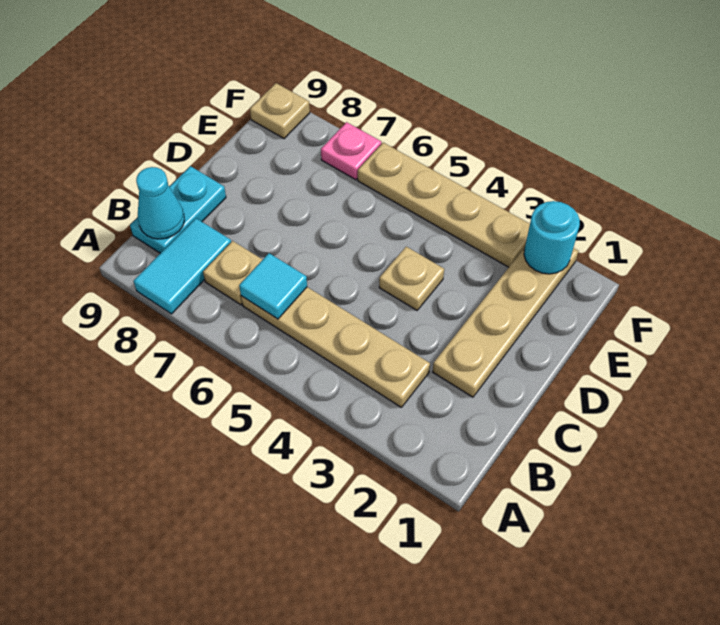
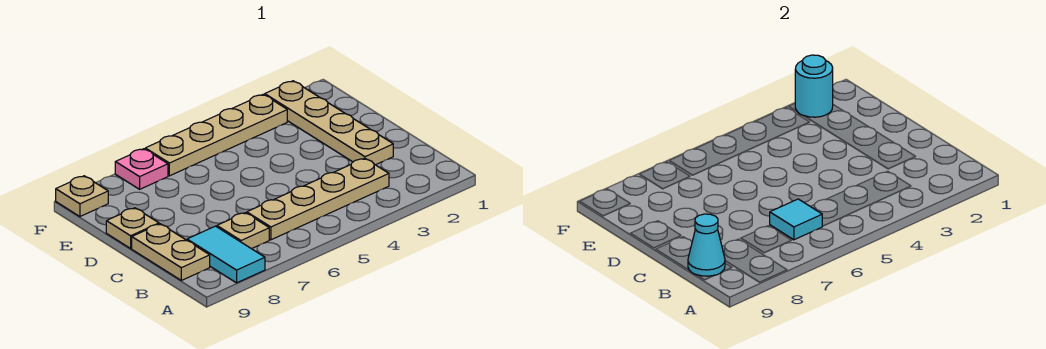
cyan 1x2 plate [130,166,226,253] -> tan 1x2 plate [132,224,210,280]
tan 1x1 plate [379,247,444,310] -> tan 1x1 plate moved to [106,208,159,248]

